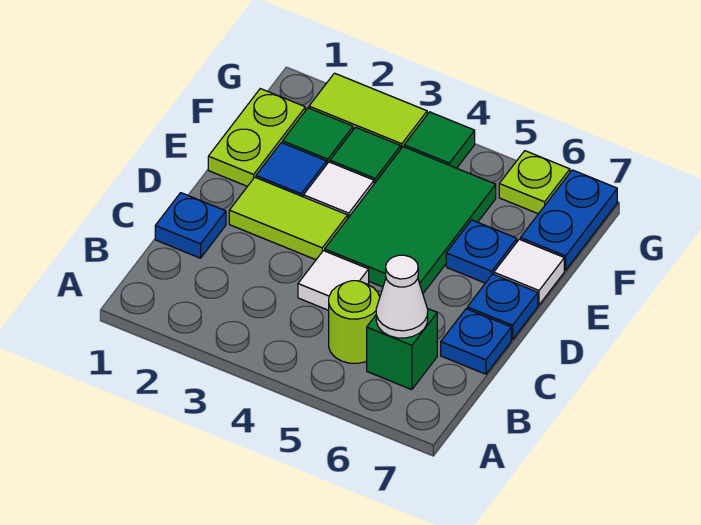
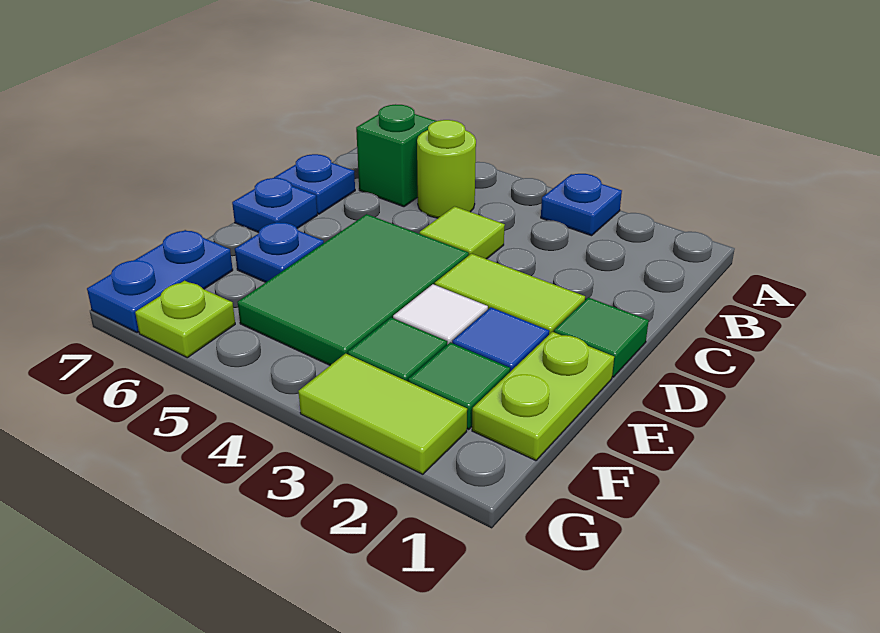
white 1x1 cone [376,255,428,338] -> none
blue 1x1 plate [155,193,226,258] -> blue 1x1 plate moved to [541,174,622,236]
white 1x1 tile [298,251,369,310] -> lime 1x1 tile [419,206,505,259]
white 1x1 tile [494,239,564,305] -> none
green 1x1 tile [404,112,475,168] -> green 1x1 tile moved to [554,297,649,377]

